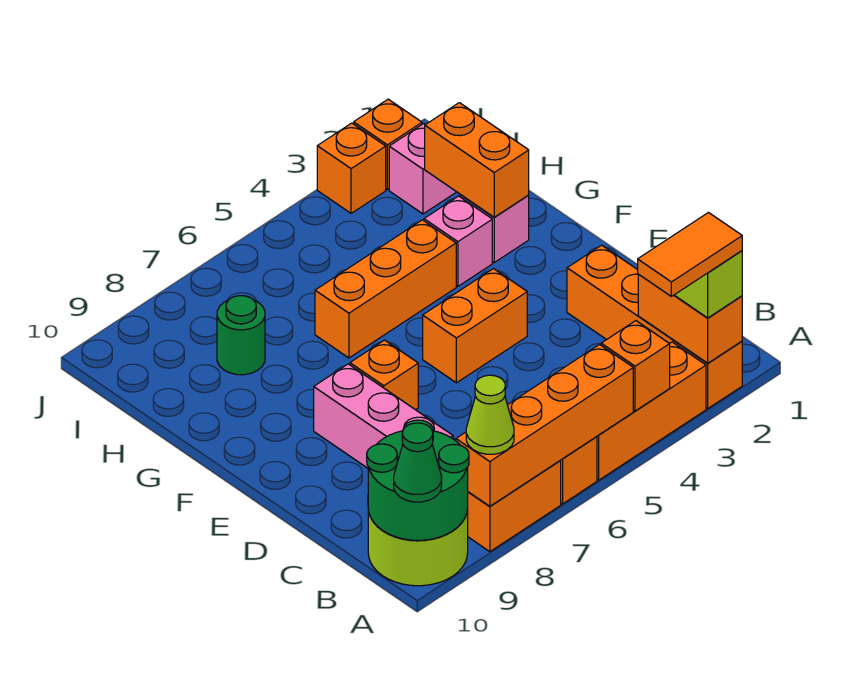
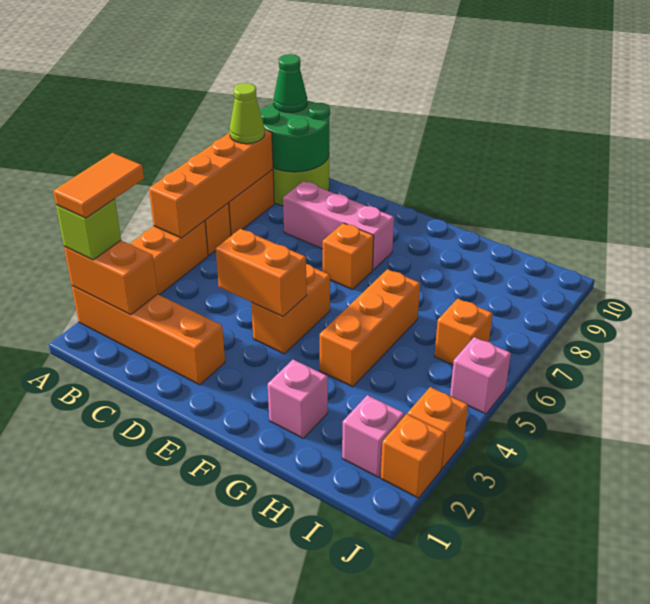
orange 1x1 brick [601,321,670,411] -> orange 1x1 brick moved to [434,299,493,365]
orange 1x2 brick [425,103,529,217] -> orange 1x2 brick moved to [216,229,307,316]
pink 1x1 brick [424,196,492,286] -> pink 1x1 brick moved to [450,337,511,414]
green 1x1 round brick [217,296,265,375] -> none

